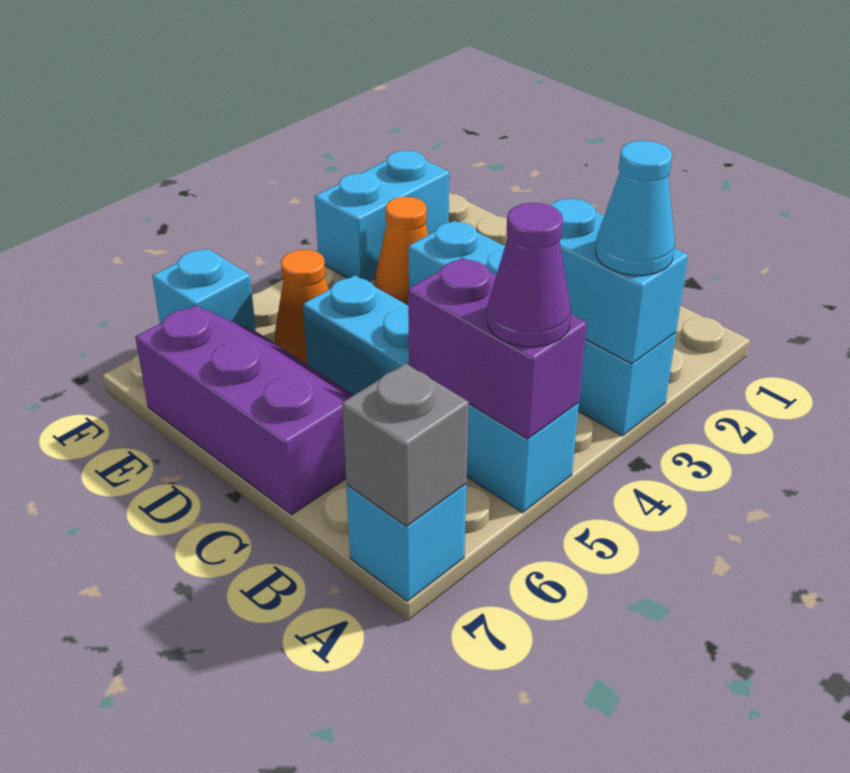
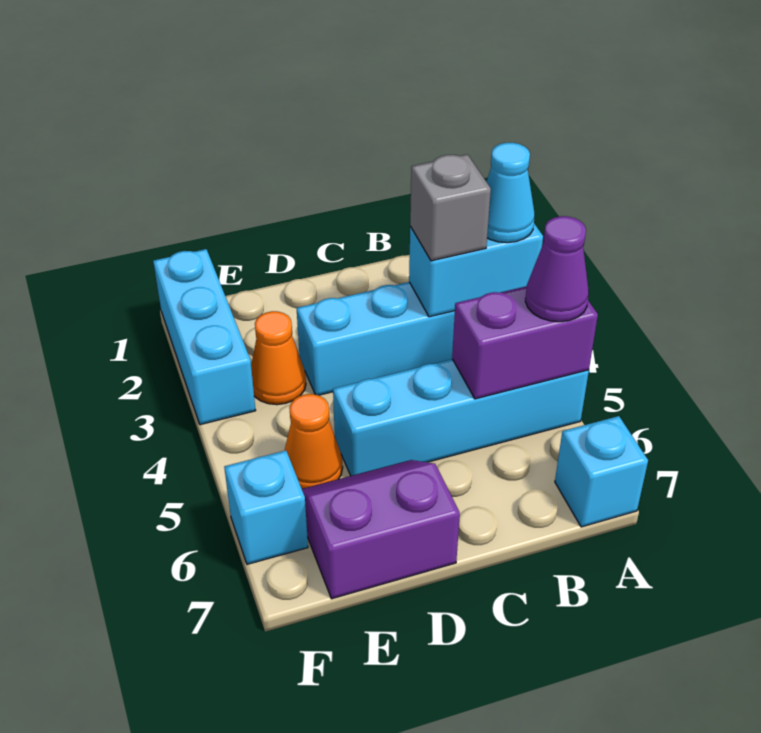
grey 1x1 brick [342,363,469,526] -> grey 1x1 brick moved to [410,154,491,261]
purple 2x3 slope [135,305,354,515] -> purple 2x2 slope [302,460,460,599]
cyan 1x2 brick [315,151,449,281] -> cyan 1x3 brick [153,249,256,425]

